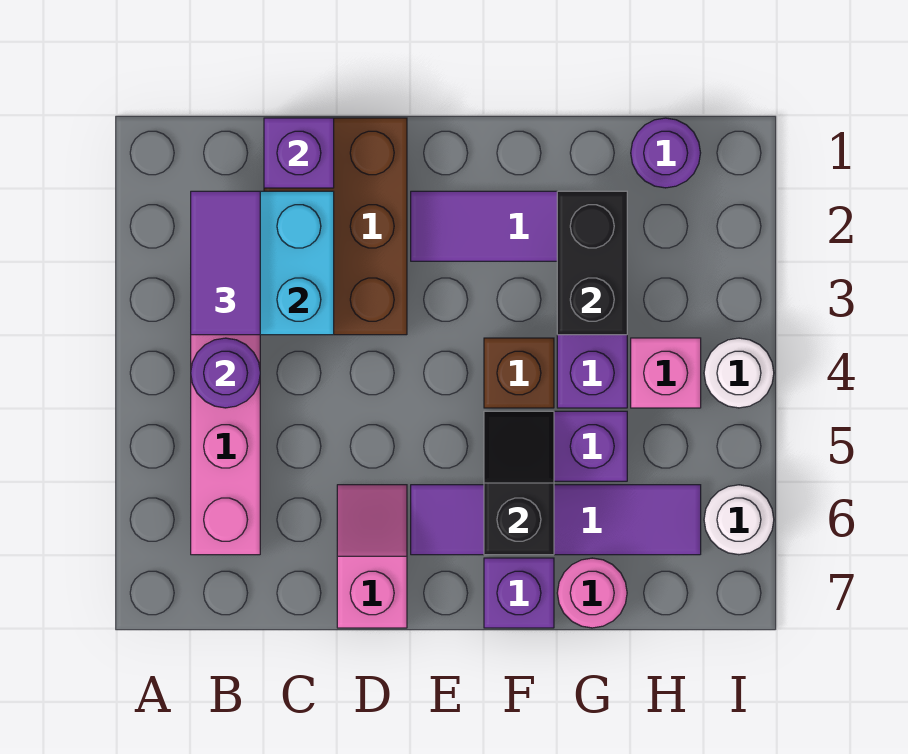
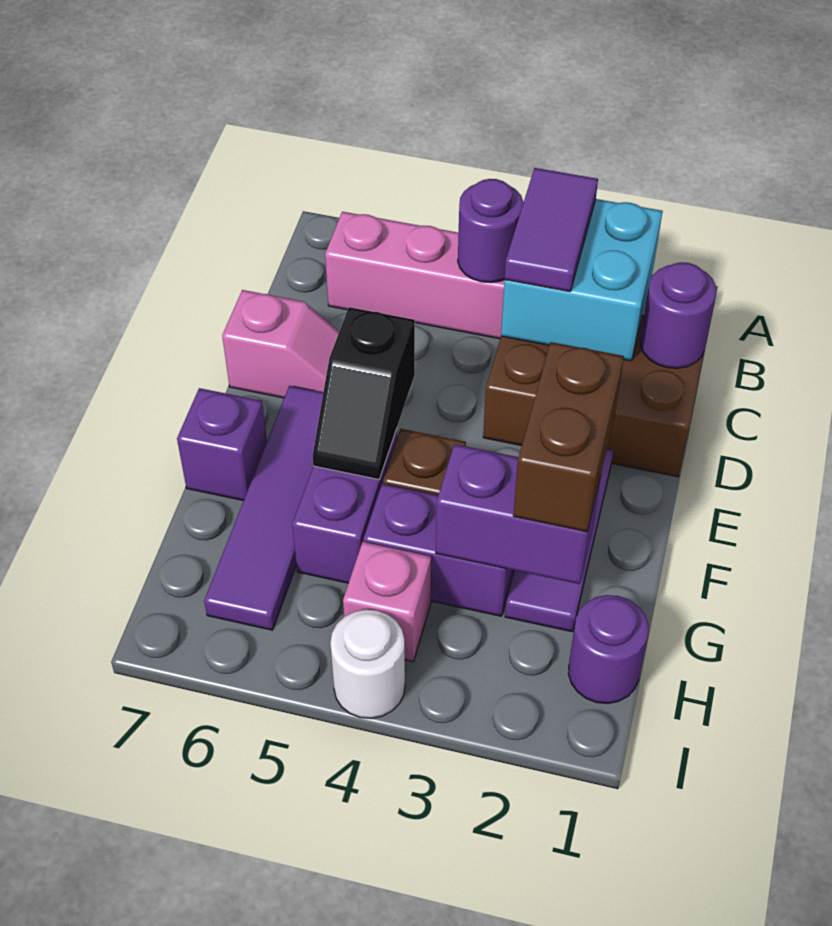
purple 1x2 tile [191,191,260,335] -> purple 1x2 tile turned to [505,168,598,292]
purple 1x1 brick [264,118,334,188] -> purple 1x1 round brick [640,262,716,368]
none -> brown 1x2 brick [513,342,624,532]
black 1x2 slope [484,411,554,555] -> black 1x2 slope turned to [312,307,415,479]
black 1x2 brick [557,191,627,335] -> purple 1x2 brick [436,444,600,584]
pink 1x1 round brick [557,558,627,628] -> none
white 1x1 round brick [704,485,774,555] -> none

